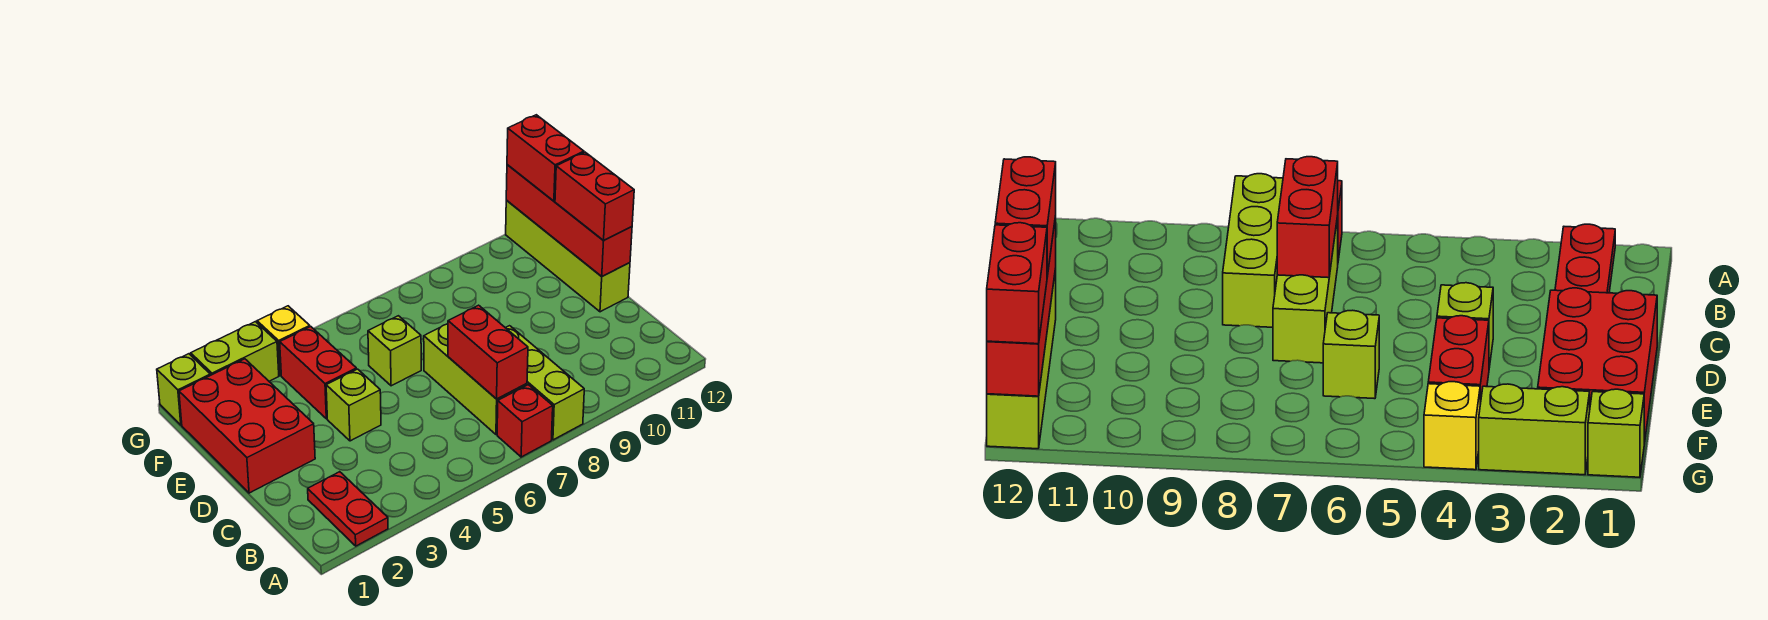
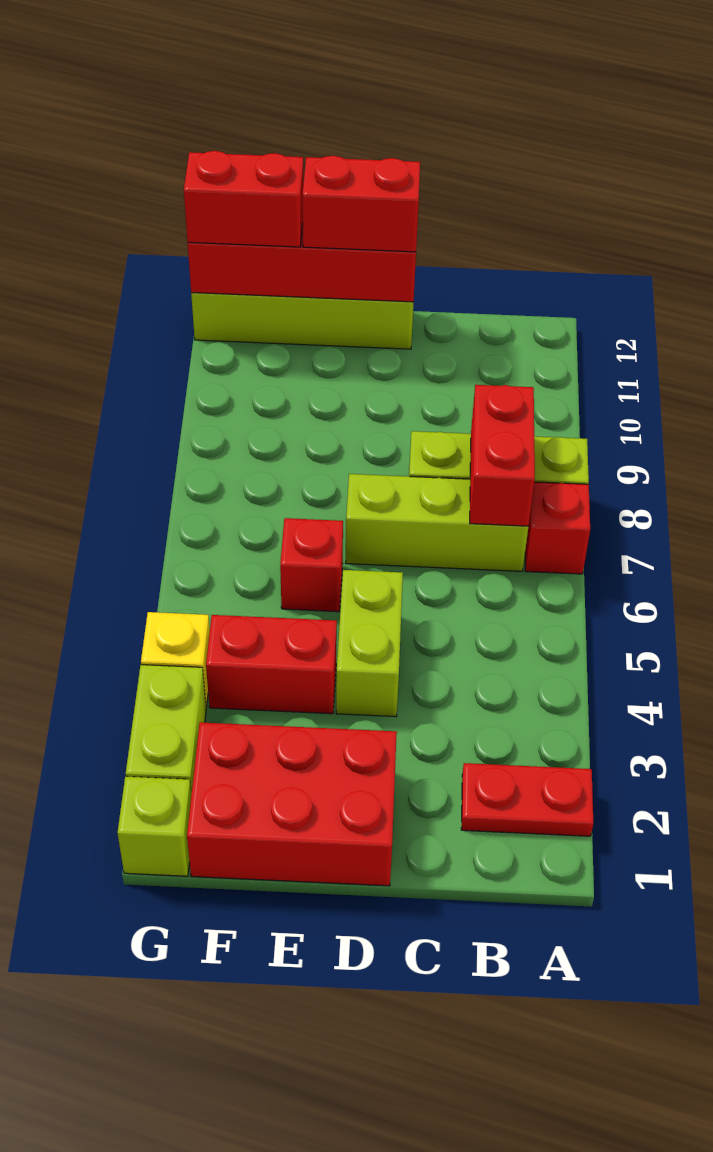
red 1x2 brick [448,305,528,399] -> red 1x2 brick turned to [470,385,535,526]
lime 1x1 brick [326,369,381,441] -> lime 1x2 brick [336,570,403,717]
lime 1x1 brick [368,316,421,386] -> red 1x1 brick [280,518,343,612]

